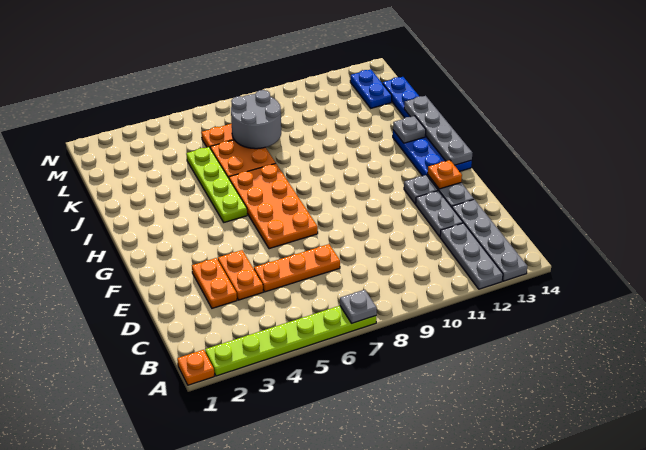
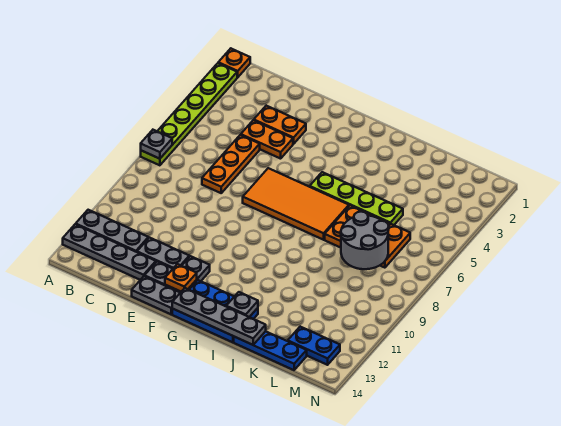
none -> grey 1x2 plate [132,276,180,314]
orange 2x4 plate [229,163,318,249] -> orange 2x4 tile [243,168,349,240]

